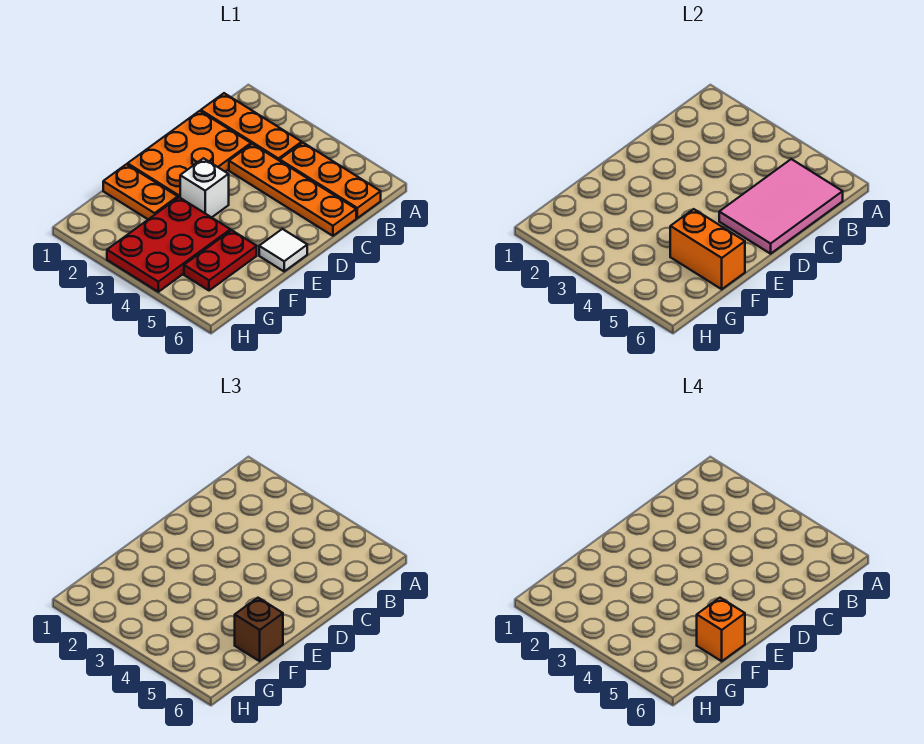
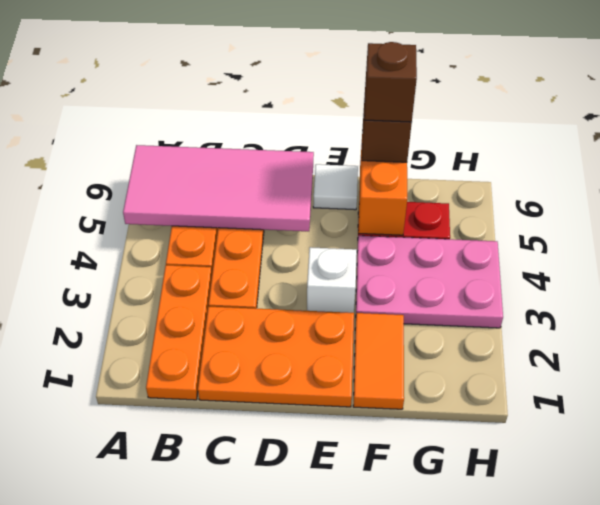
pink 2x3 tile [719,159,843,254] -> pink 2x4 tile [123,145,314,231]
orange 1x2 plate [103,164,178,219] -> orange 1x2 tile [353,313,404,409]
red 2x3 plate [107,197,230,292] -> pink 2x3 plate [356,236,503,328]
orange 1x1 brick [697,598,745,661] -> brown 1x1 brick [364,42,417,122]

